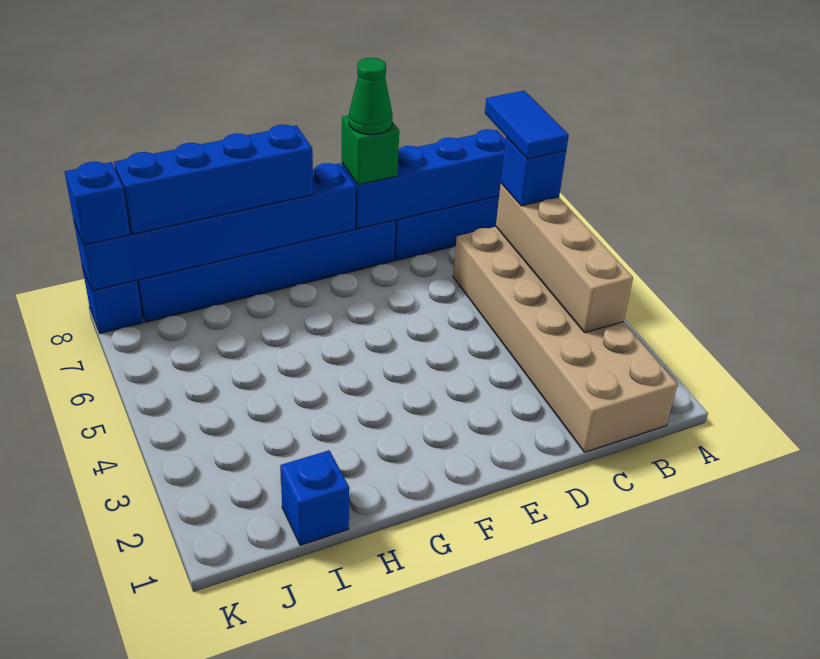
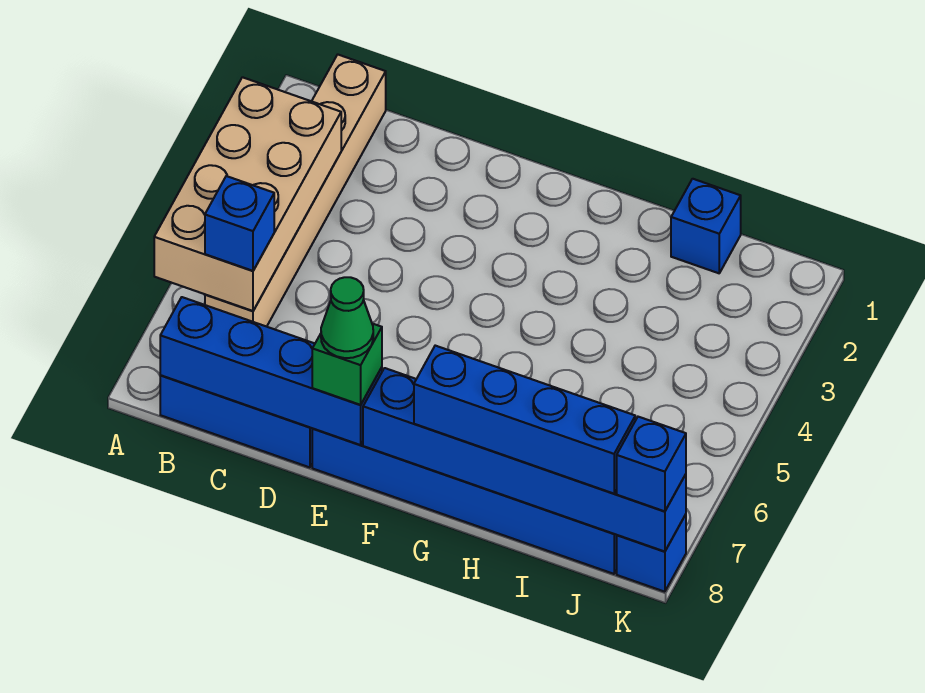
tan 2x6 brick [453,227,678,452] -> tan 1x6 brick [205,55,386,327]
tan 1x4 brick [496,184,633,333] -> tan 2x4 brick [154,77,341,311]
blue 1x2 tile [485,91,569,159] -> none

